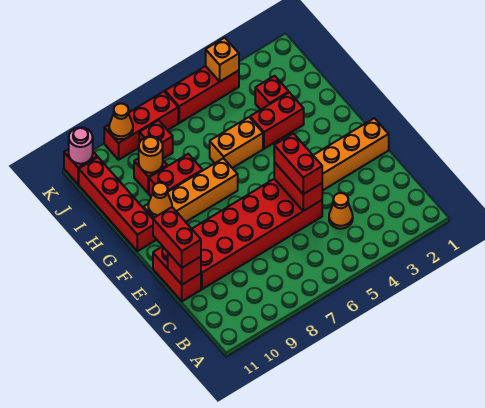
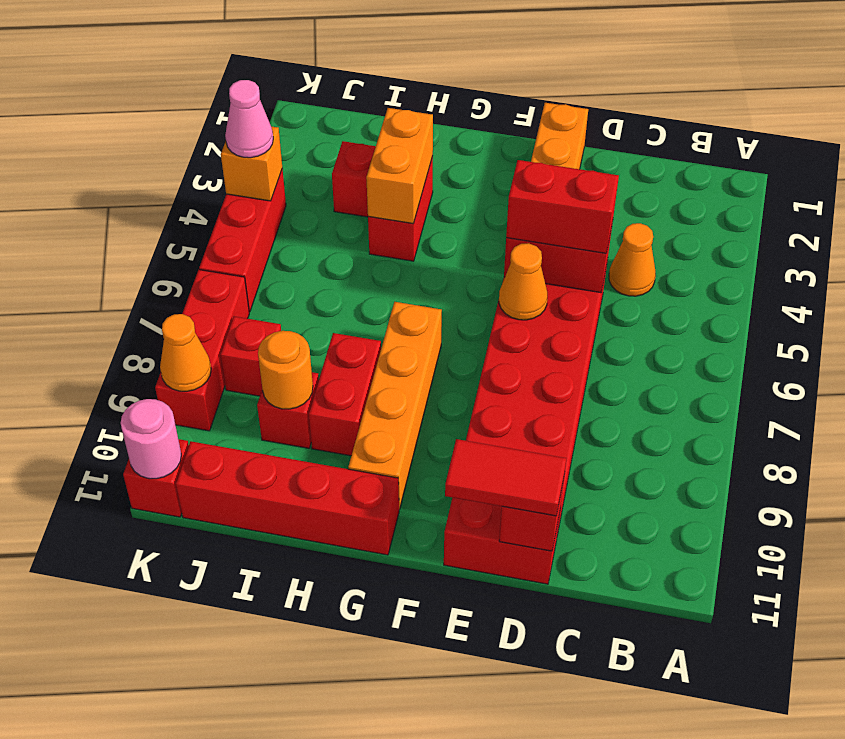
red 1x2 brick [153,207,201,268] -> red 1x2 tile [445,439,566,516]
orange 1x1 cone [148,183,172,217] -> orange 1x1 cone moved to [499,243,547,320]
orange 1x2 brick [210,117,263,168] -> orange 1x2 brick moved to [366,108,433,224]
none -> pink 1x1 cone [225,80,273,158]

